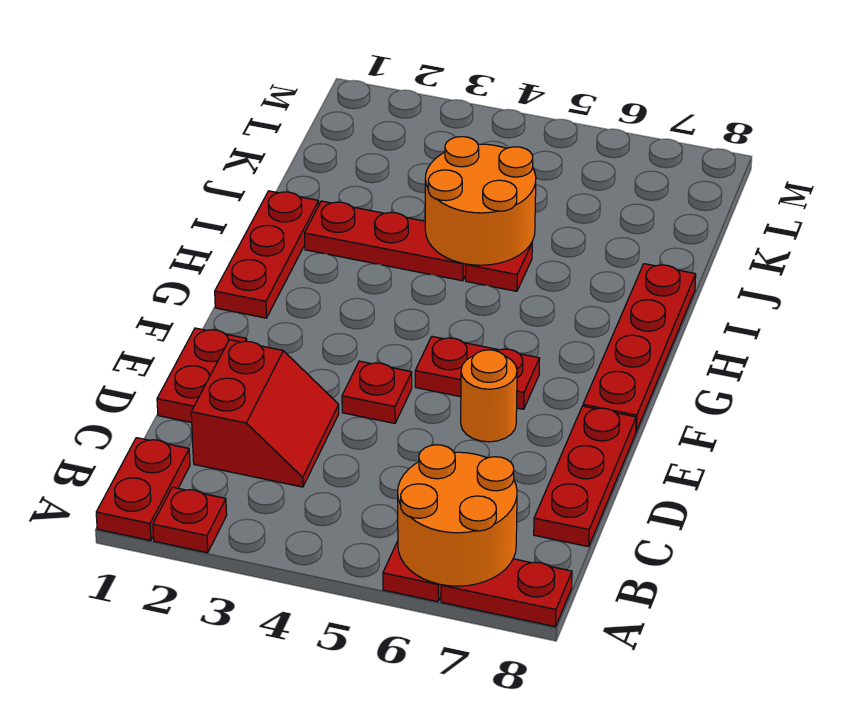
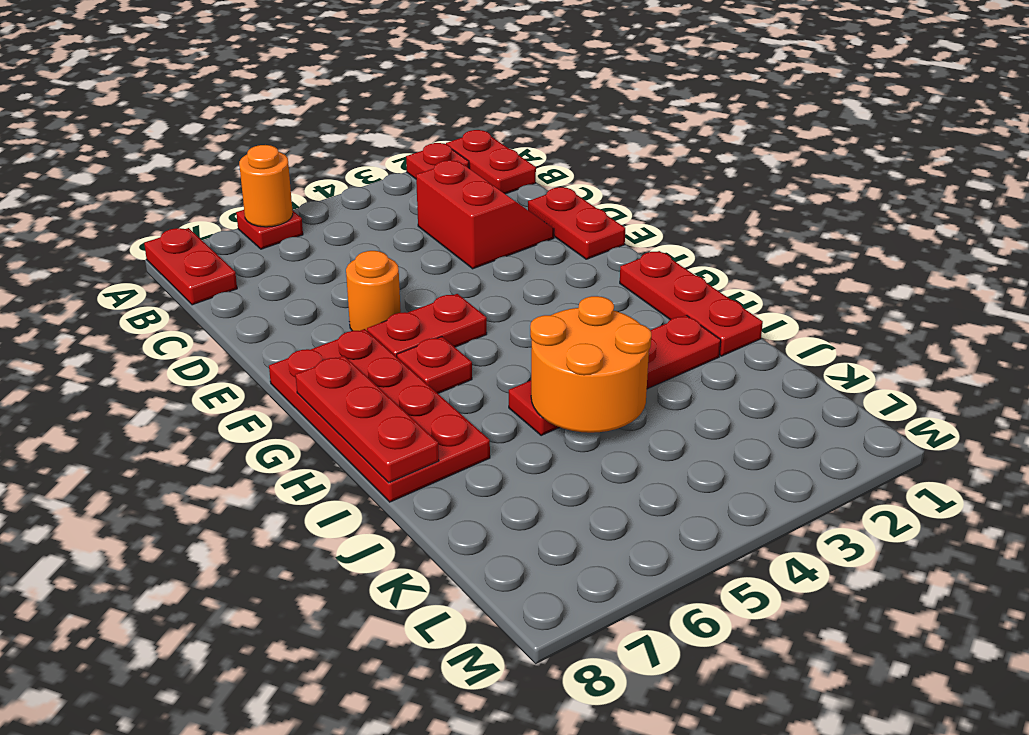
orange 2x2 round brick [398,445,517,586] -> orange 1x1 round brick [239,145,293,227]
red 1x2 plate [441,559,572,627] -> red 1x2 plate turned to [144,228,237,305]
red 2x2 slope [191,340,339,487] -> red 2x2 slope turned to [416,160,554,269]
red 1x3 plate [534,406,636,547] -> red 1x3 plate moved to [295,356,439,483]
red 1x1 plate [342,361,412,423] -> red 1x1 plate moved to [397,337,472,393]
red 1x4 plate [583,264,696,431] -> red 2x4 plate [269,329,490,502]

